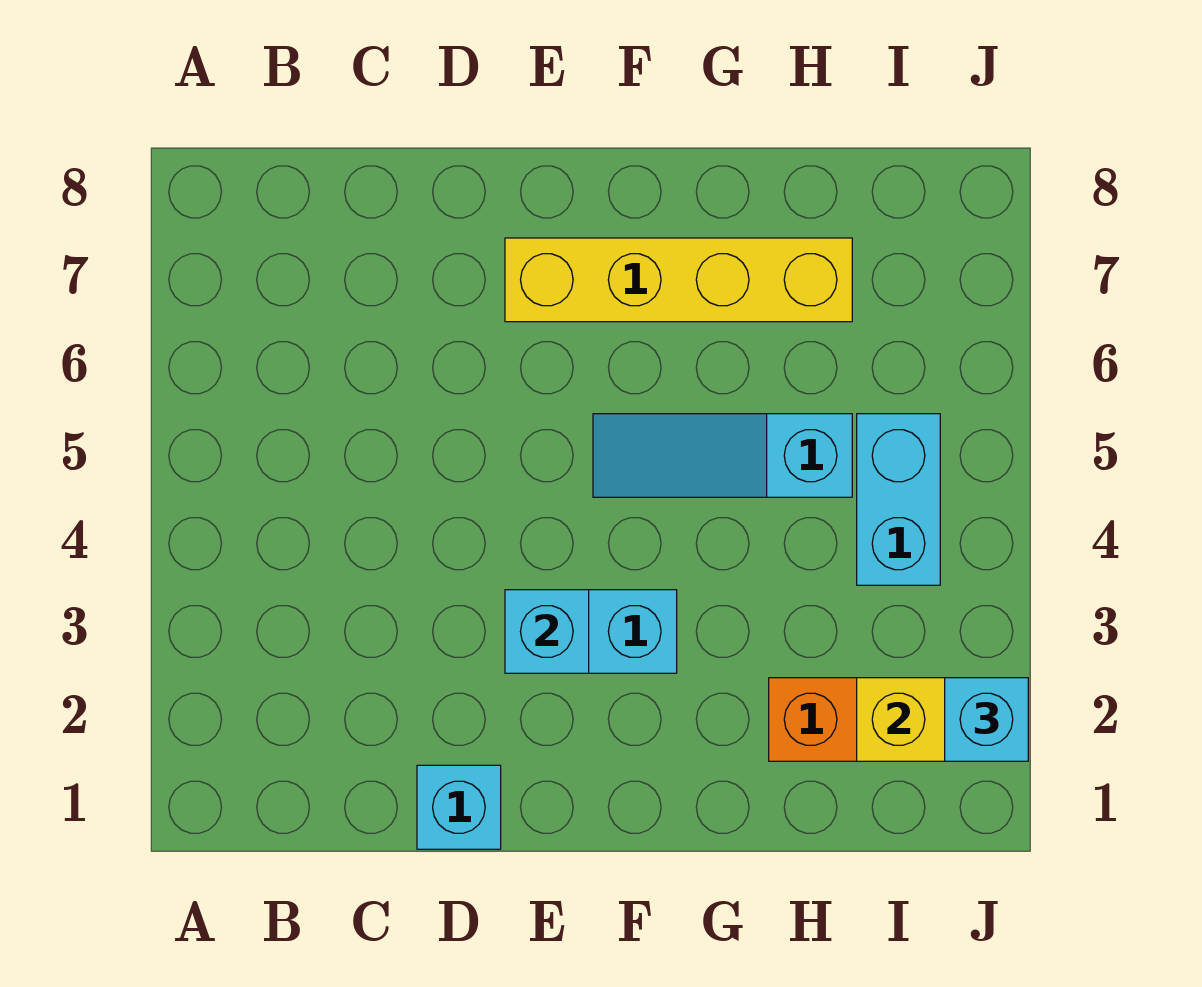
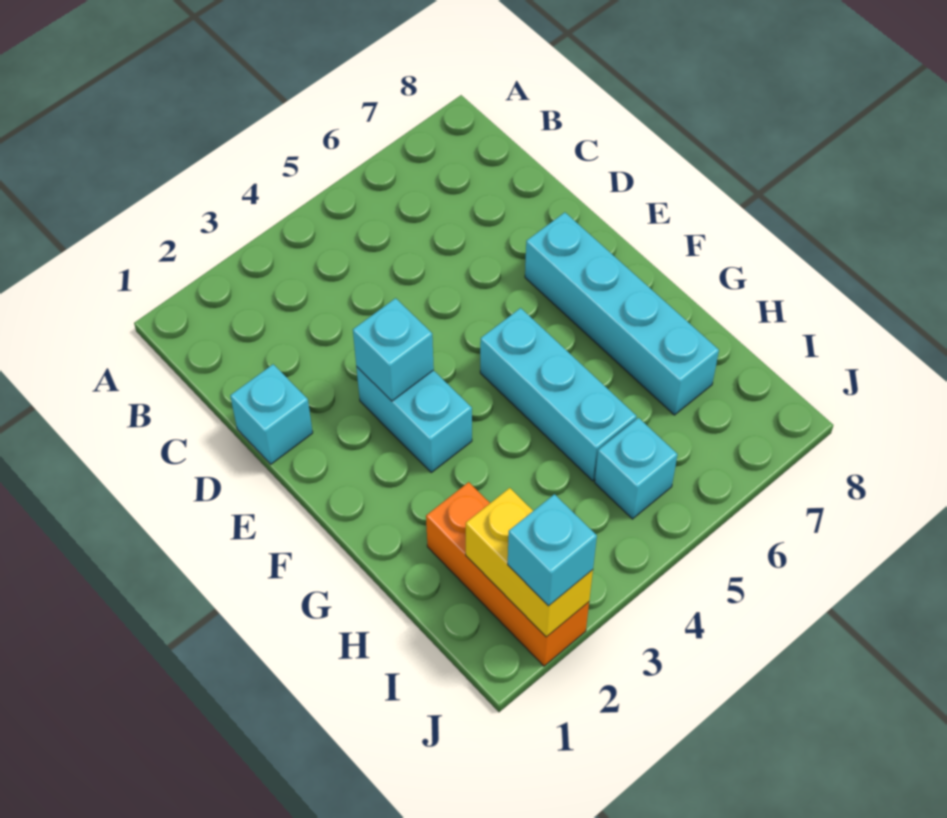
yellow 1x4 brick [505,238,852,322] -> cyan 1x4 brick [525,212,719,415]
cyan 1x3 slope [593,414,852,497] -> cyan 1x3 brick [480,308,637,481]
cyan 1x2 brick [857,414,940,585] -> cyan 1x1 brick [595,418,678,519]

